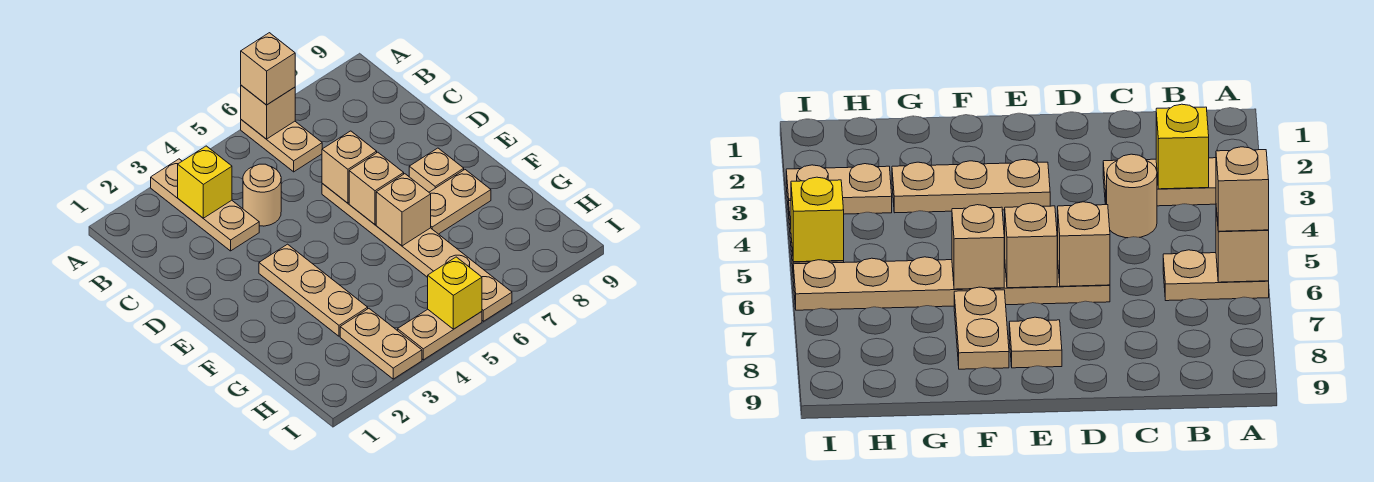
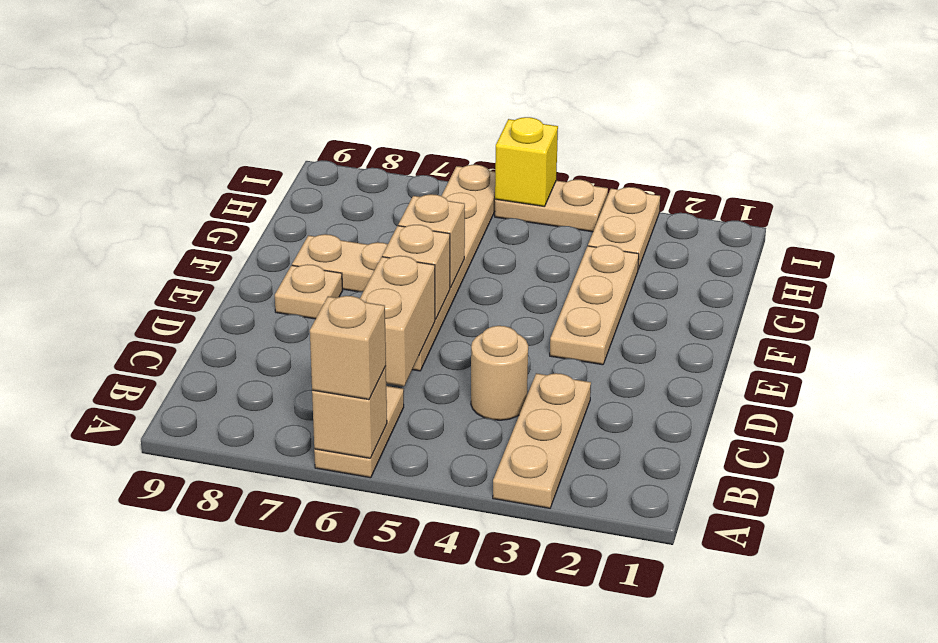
yellow 1x1 brick [178,146,232,218] -> none
tan 1x1 brick [322,131,377,203] -> tan 1x2 brick [360,256,435,386]

